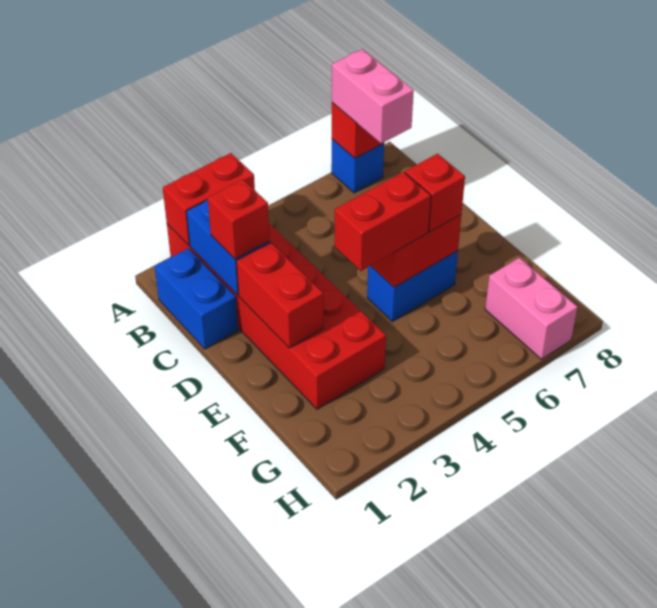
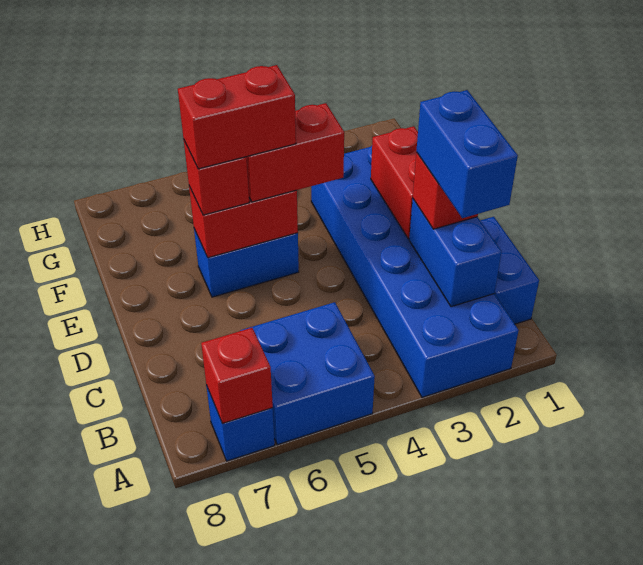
red 2x6 brick [167,224,386,409] -> blue 2x6 brick [311,146,519,397]
red 1x2 brick [163,153,255,245] -> red 1x2 brick moved to [178,65,296,169]
none -> blue 2x2 brick [240,302,375,445]
pink 1x2 brick [332,49,414,144] -> none
none -> blue 1x2 brick [416,90,518,218]
pink 1x2 brick [485,258,577,359] -> none

